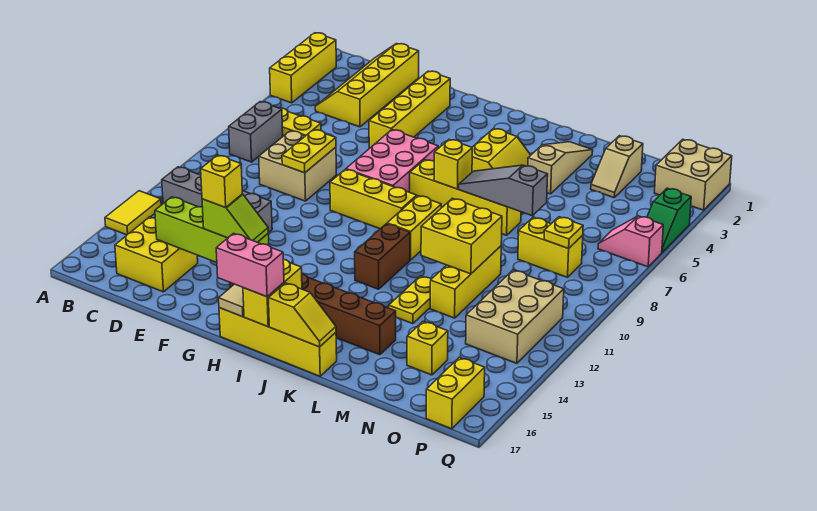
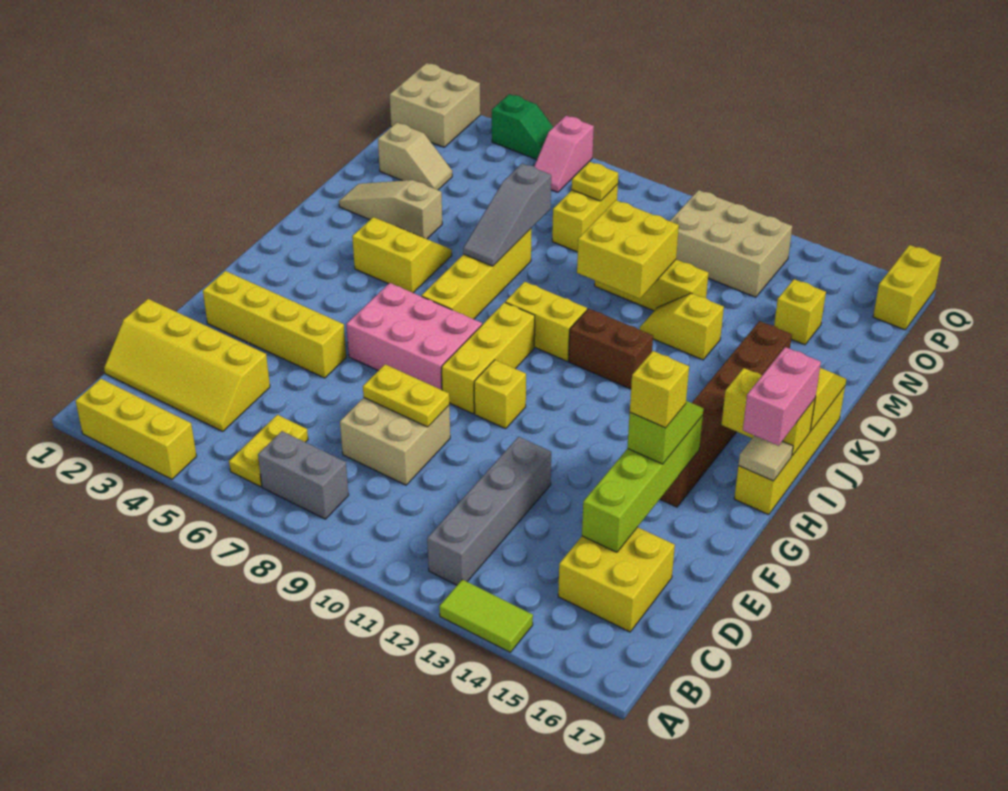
yellow 1x2 tile [105,191,161,235] -> lime 1x2 tile [439,579,533,652]
yellow 1x1 brick [434,140,472,189] -> yellow 1x1 brick moved to [474,360,526,429]
yellow 1x2 plate [389,276,431,324] -> yellow 1x2 slope [640,293,724,360]
yellow 1x2 brick [426,357,485,429] -> yellow 1x2 brick turned to [873,245,942,330]

